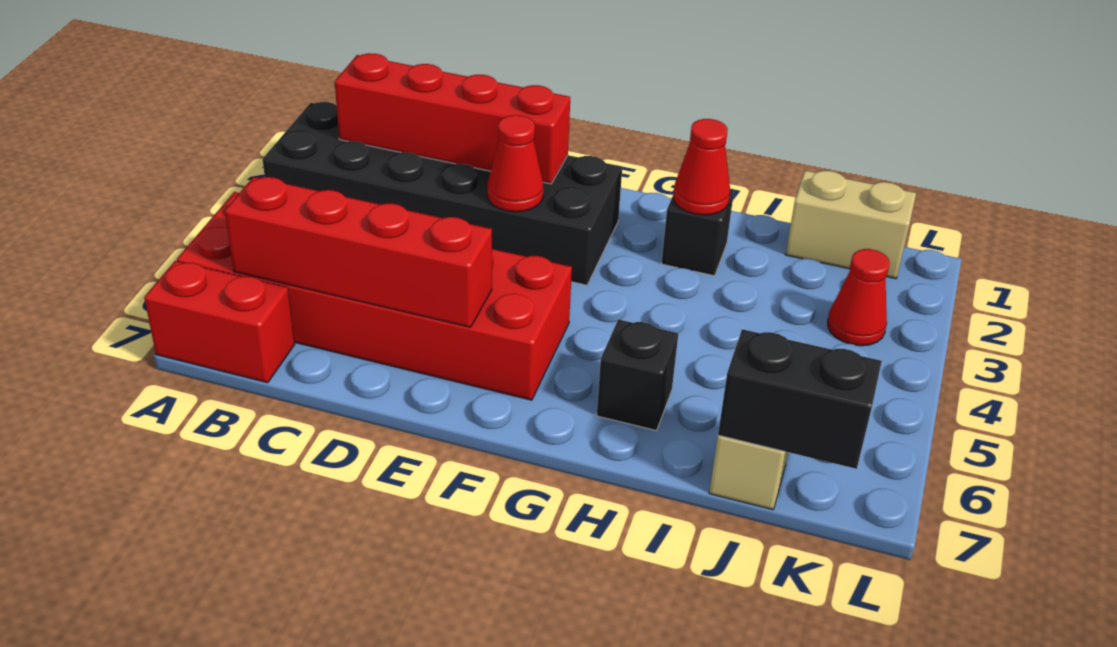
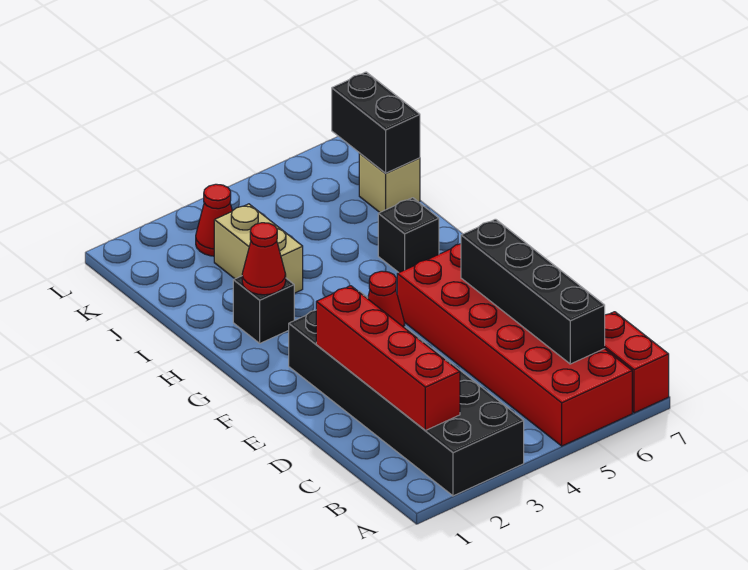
red 1x4 brick [225,177,492,327] -> black 1x4 brick [461,219,605,364]
tan 1x2 brick [786,171,916,279] -> tan 1x2 brick moved to [214,204,303,293]

